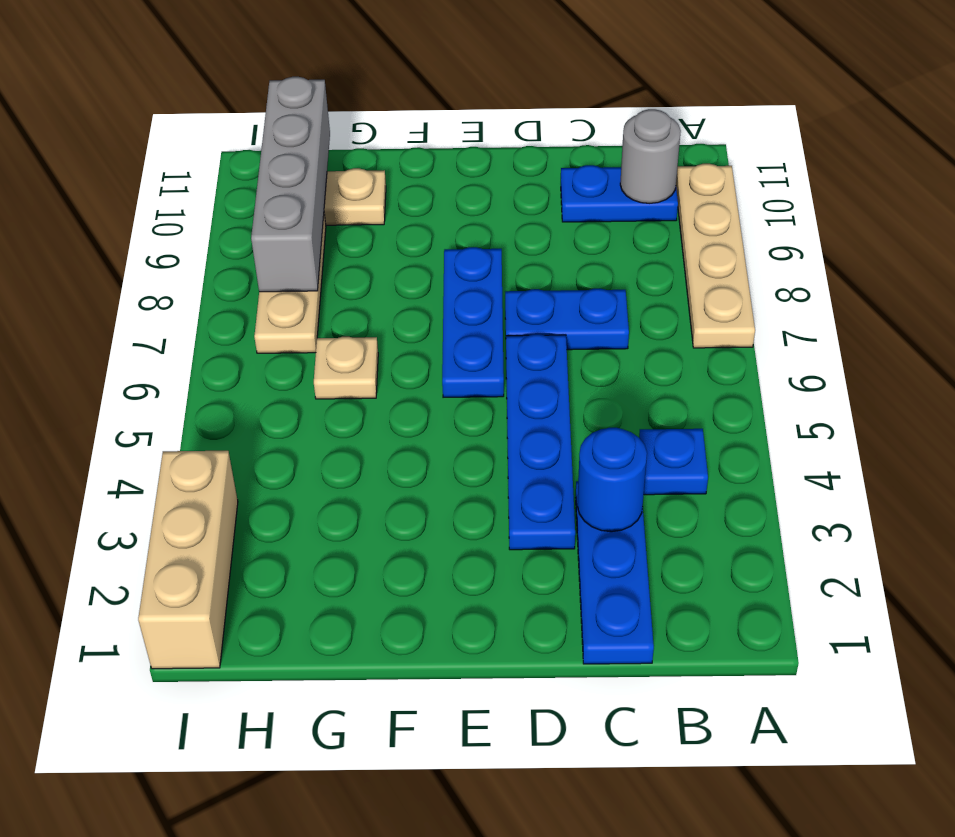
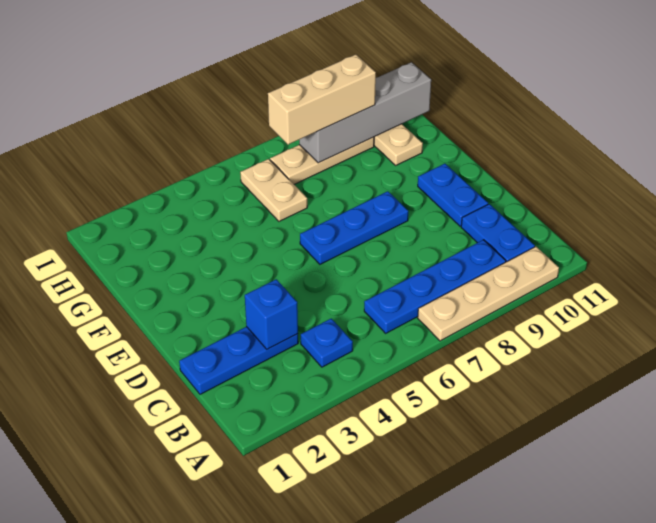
grey 1x1 round brick [620,109,681,203] -> none
blue 1x1 round brick [577,428,647,532] -> blue 1x1 brick [245,279,298,349]
blue 1x2 plate [505,289,629,350] -> blue 1x2 plate moved to [418,164,488,226]
blue 1x4 plate [506,334,575,550] -> blue 1x4 plate moved to [364,240,506,333]
tan 1x1 plate [314,337,378,399] -> tan 1x2 plate [240,159,307,221]
tan 1x3 brick [138,451,238,669] -> tan 1x3 brick moved to [268,55,376,144]

